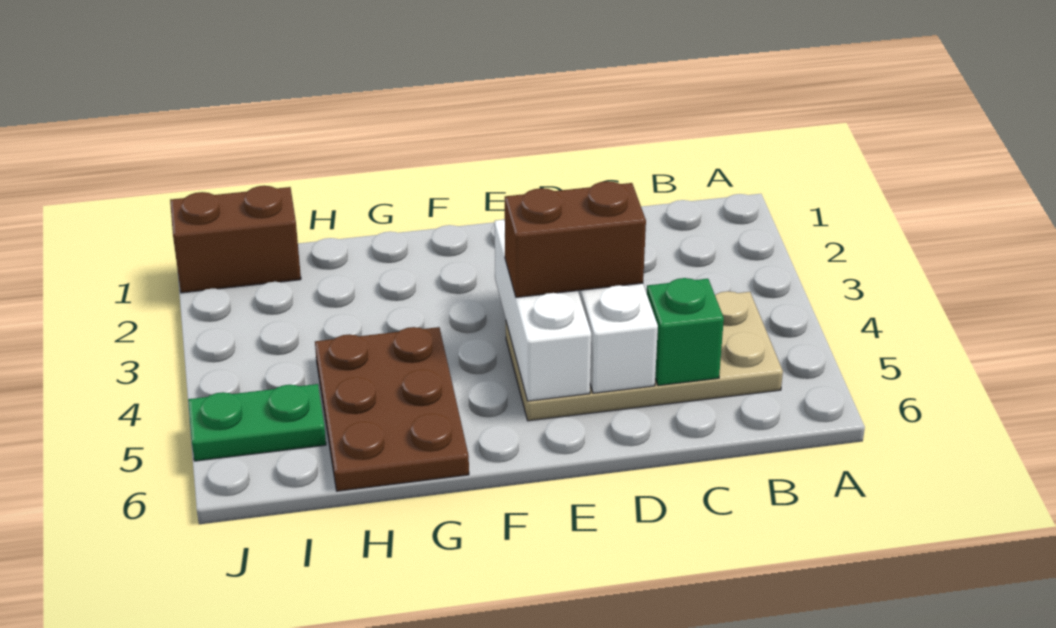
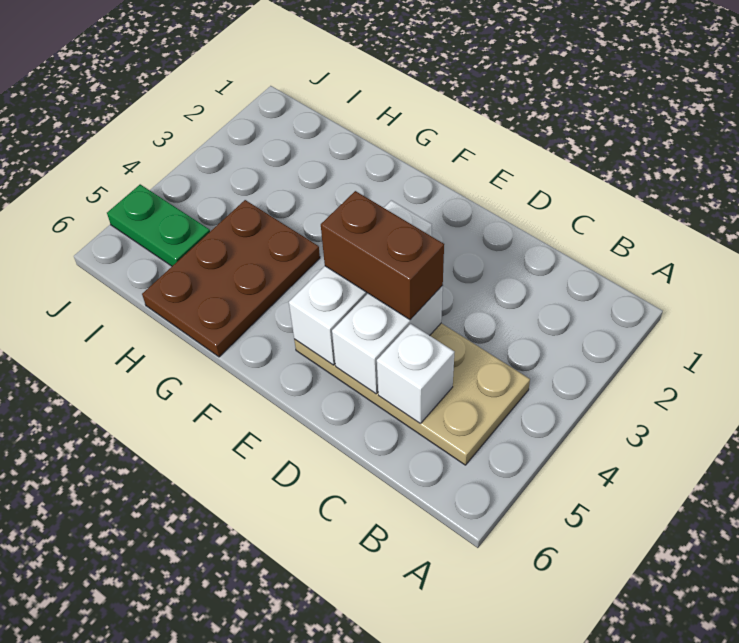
green 1x1 brick [647,278,724,386] -> white 1x1 brick [377,324,454,424]
brown 1x2 brick [170,186,301,293] -> none

